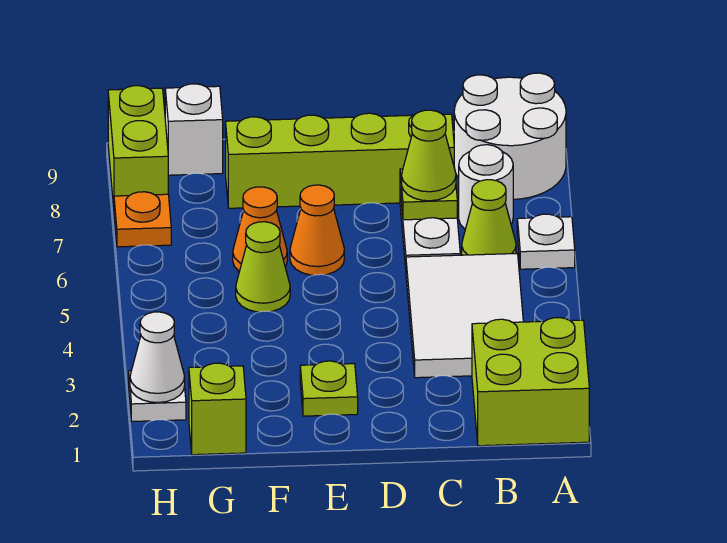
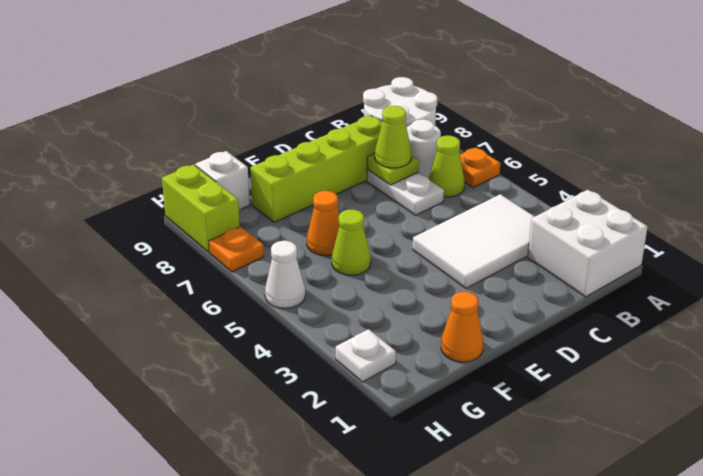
lime 2x2 brick [472,318,589,446] -> white 2x2 brick [528,190,648,297]
white 1x1 plate [517,214,575,269] -> orange 1x1 plate [460,148,500,188]
white 2x3 tile [406,254,523,378] -> white 2x3 tile turned to [413,194,535,288]
lime 1x1 plate [300,361,358,416] -> none
orange 1x1 cone [290,185,344,275] -> orange 1x1 cone moved to [441,292,483,362]
lime 1x1 brick [189,363,246,455] -> none
white 1x1 cone [130,312,185,403] -> white 1x1 cone moved to [265,241,305,308]

